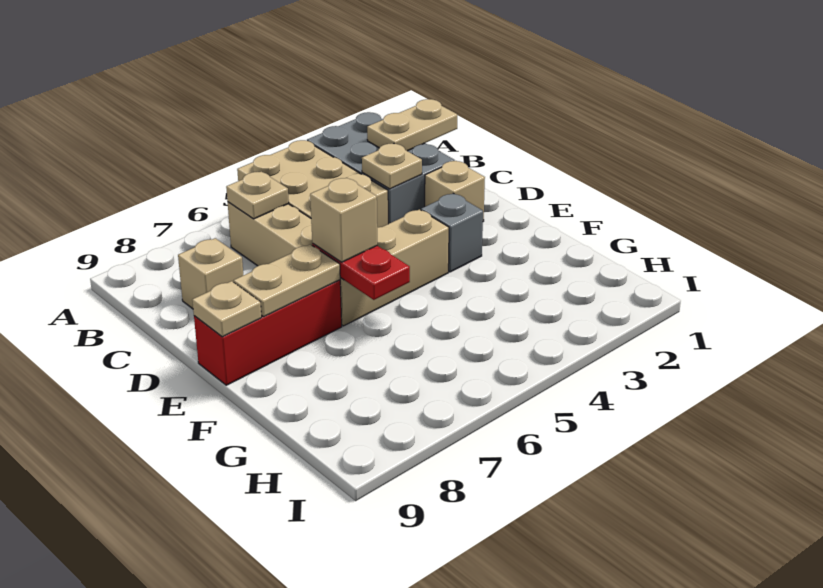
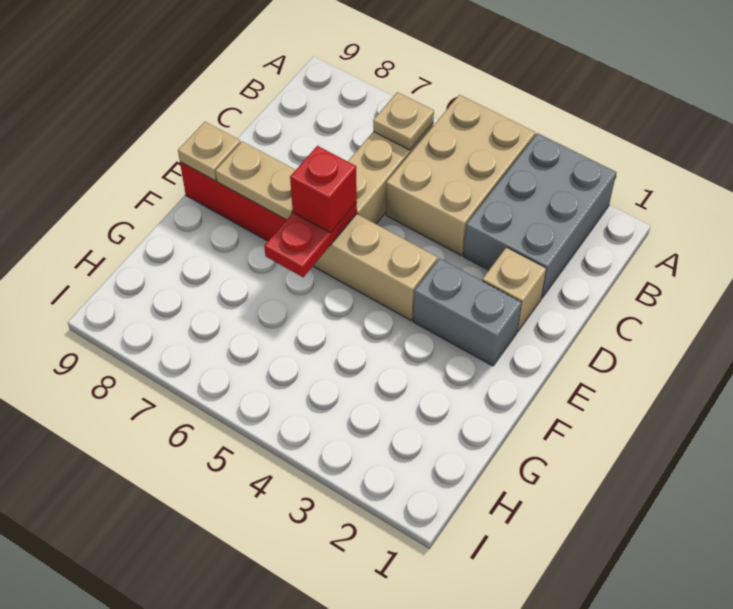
tan 1x2 plate [367,99,457,151] -> none
tan 1x1 plate [362,143,422,189] -> none
tan 1x1 brick [178,238,243,309] -> none
grey 1x1 brick [421,193,483,272] -> grey 1x2 brick [413,258,521,366]
tan 1x1 brick [310,178,377,262] -> red 1x1 brick [290,146,357,233]

